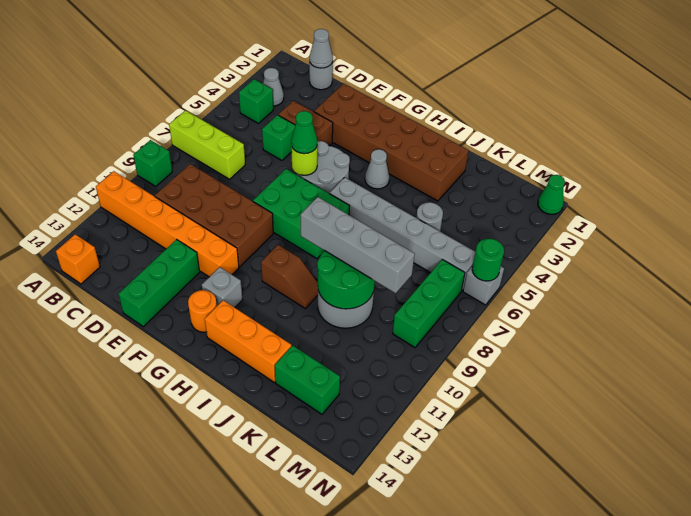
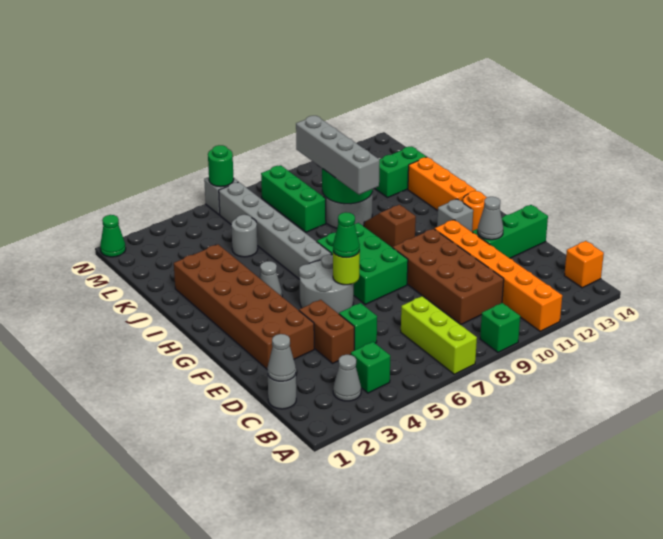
none -> grey 1x1 cone [478,197,503,240]
green 1x2 brick [275,346,340,414] -> green 1x2 brick turned to [375,146,426,198]
green 1x3 brick [393,259,465,347] -> green 1x3 brick turned to [261,165,326,232]

